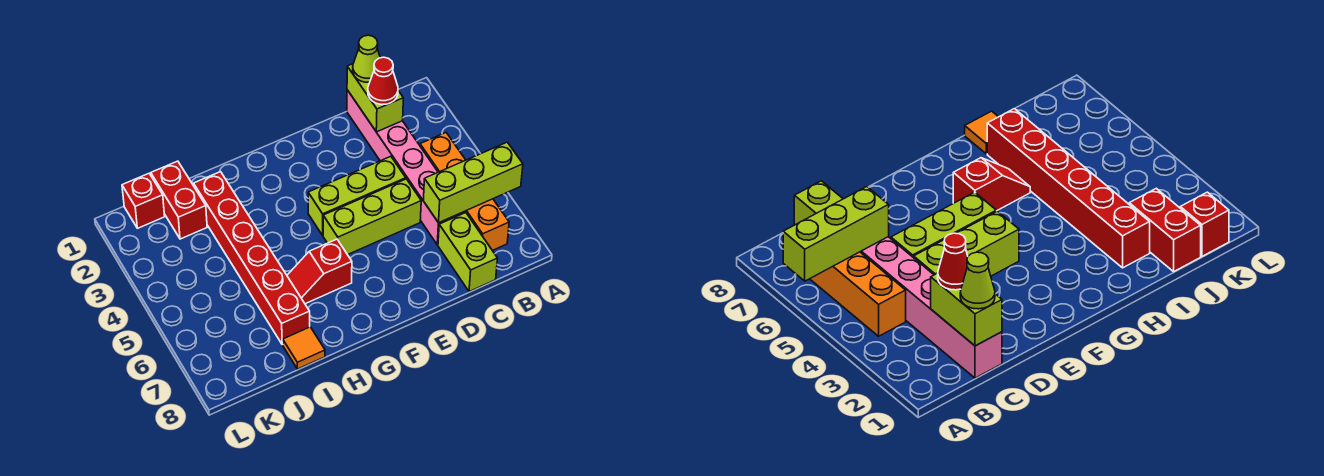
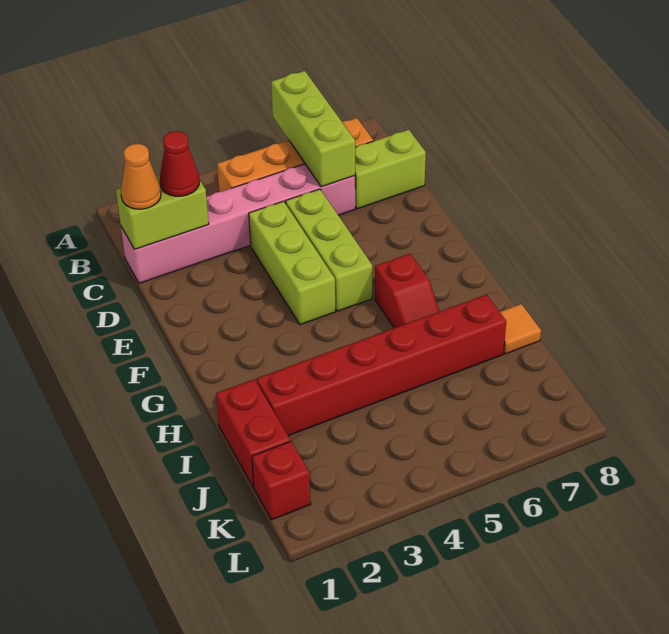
lime 1x1 cone [353,35,380,82] -> orange 1x1 cone [121,144,161,209]
red 1x2 brick [151,161,207,239] -> red 1x2 brick turned to [216,379,290,487]

